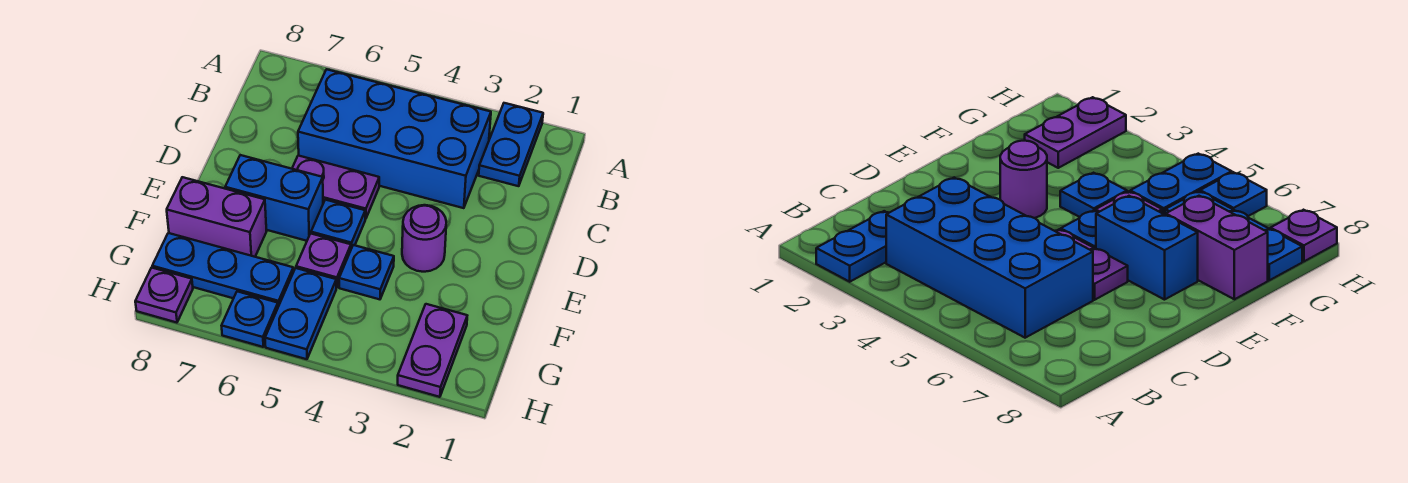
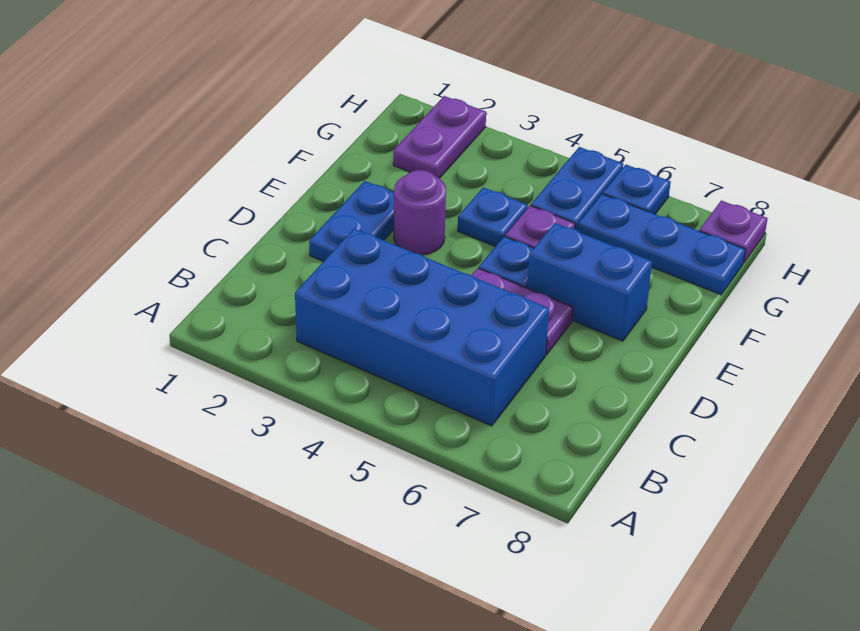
blue 1x2 plate [479,103,543,186] -> blue 1x2 plate moved to [309,181,394,262]
purple 1x2 brick [167,177,267,257] -> none

